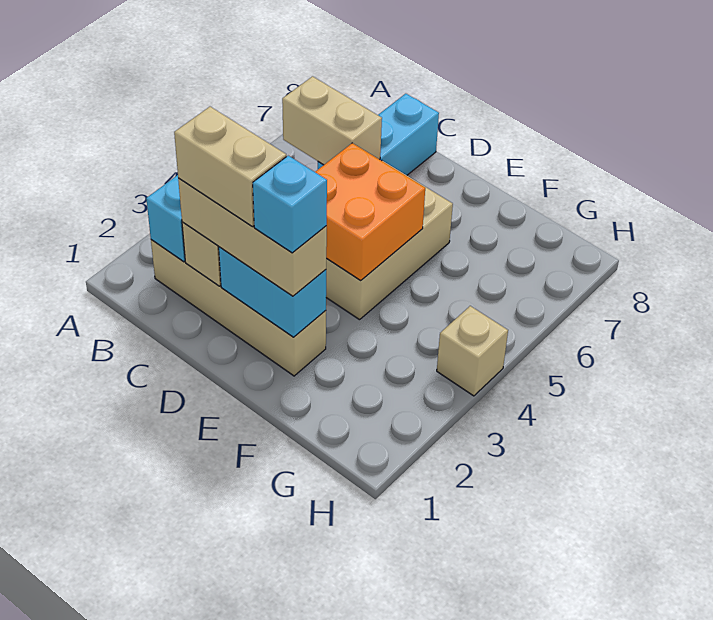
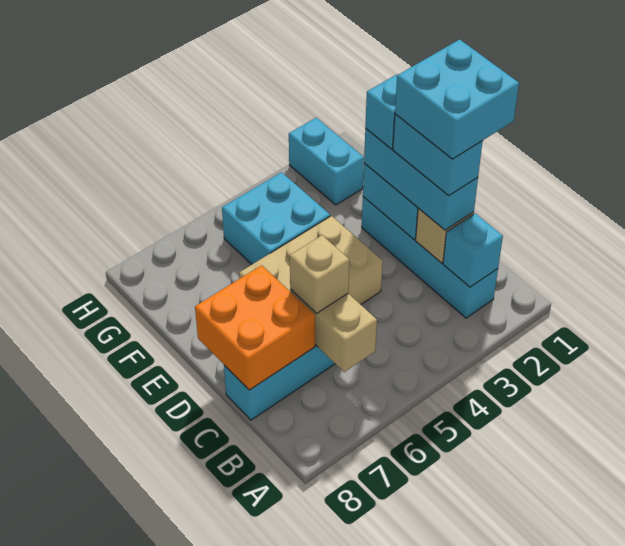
tan 1x4 brick [151,240,326,376] -> cyan 1x4 brick [362,197,498,318]
none -> cyan 2x2 brick [395,39,519,159]
tan 1x3 brick [178,178,327,296] -> cyan 1x3 brick [364,129,478,230]
tan 1x2 brick [174,107,286,227] -> cyan 1x2 brick [393,114,483,196]
orange 2x2 brick [315,143,425,281] -> orange 2x2 brick moved to [195,265,315,390]
none -> cyan 2x2 brick [222,172,330,264]
none -> cyan 1x2 brick [289,118,364,205]
tan 1x1 brick [437,306,508,396] -> tan 1x1 brick moved to [290,235,349,313]

